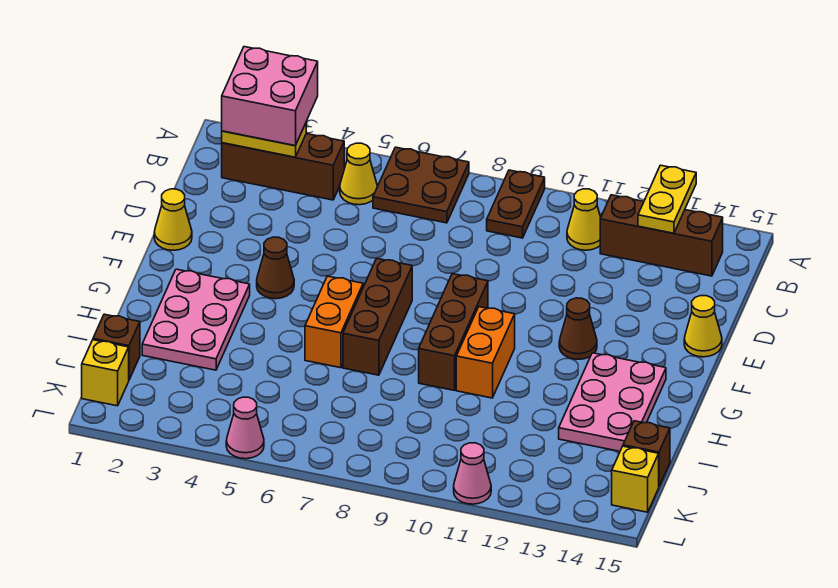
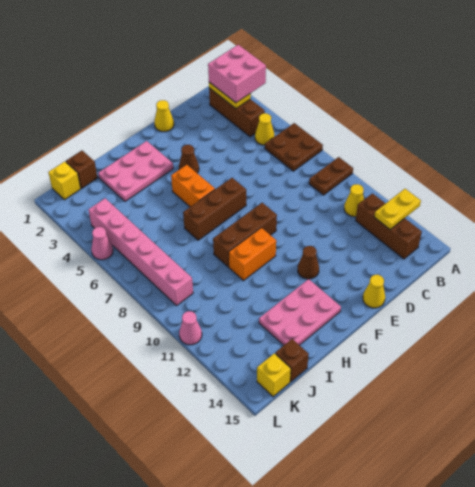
orange 1x2 brick [305,276,363,368] -> orange 1x2 brick turned to [171,165,215,207]
none -> pink 1x6 brick [88,198,193,305]

